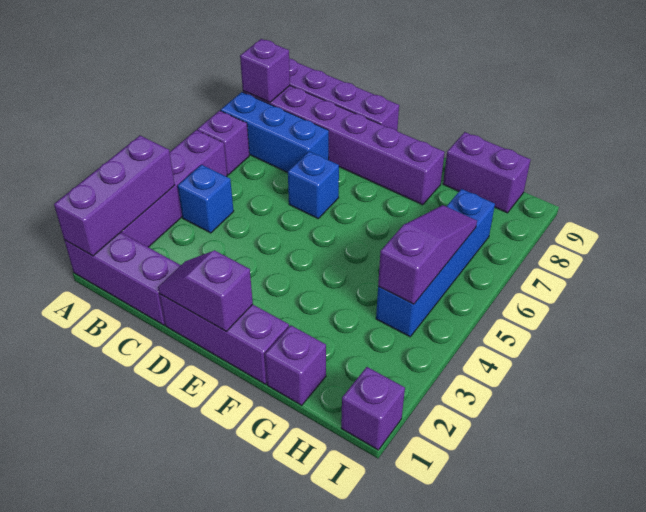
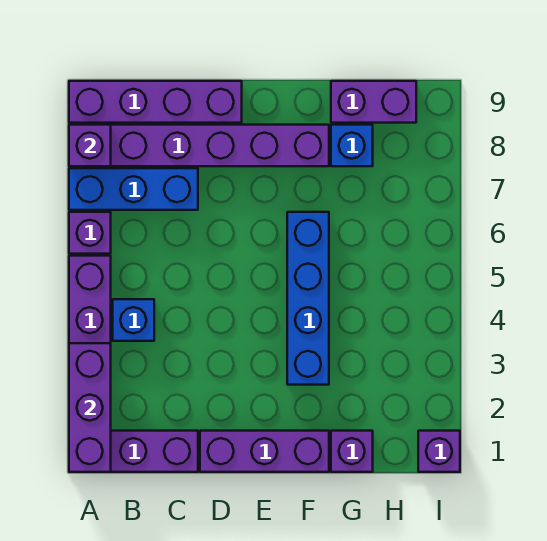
purple 1x2 slope [158,250,253,331] -> none
blue 1x1 brick [288,151,339,218] -> blue 1x1 brick moved to [331,125,373,166]
blue 1x4 brick [376,189,495,337] -> blue 1x4 brick moved to [287,212,329,385]
purple 1x3 slope [378,205,477,304] -> none

